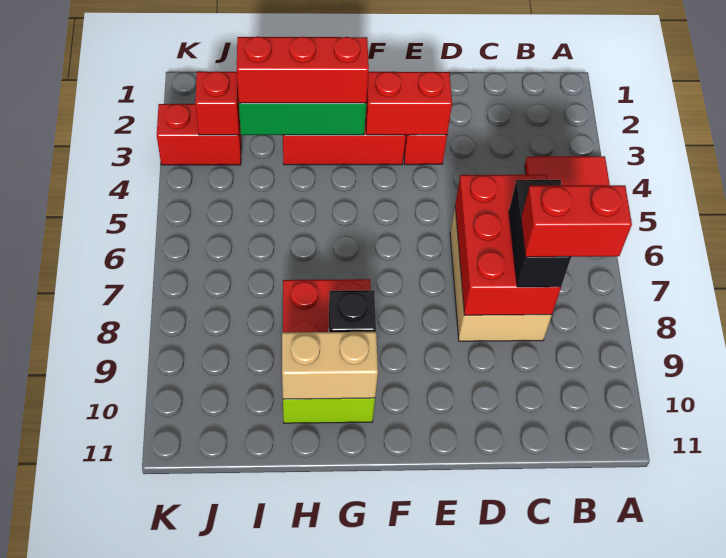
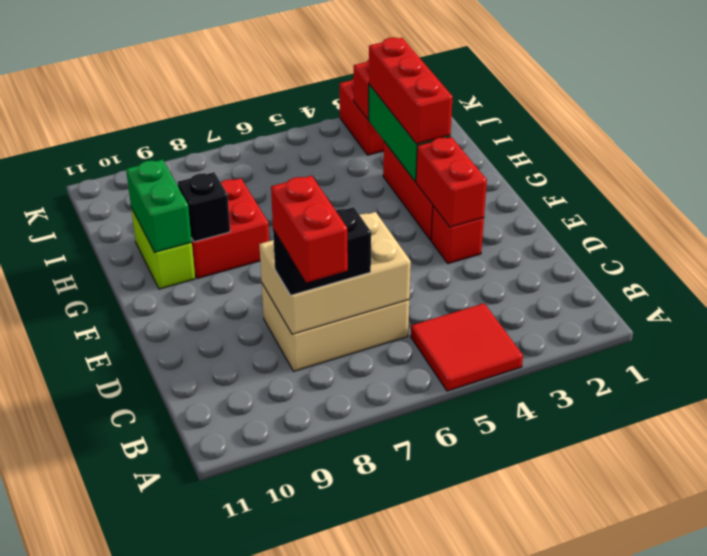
red 2x3 brick [455,175,561,315] -> tan 2x3 brick [259,212,411,334]
tan 1x2 brick [282,332,378,399] -> green 1x2 brick [126,160,192,252]

